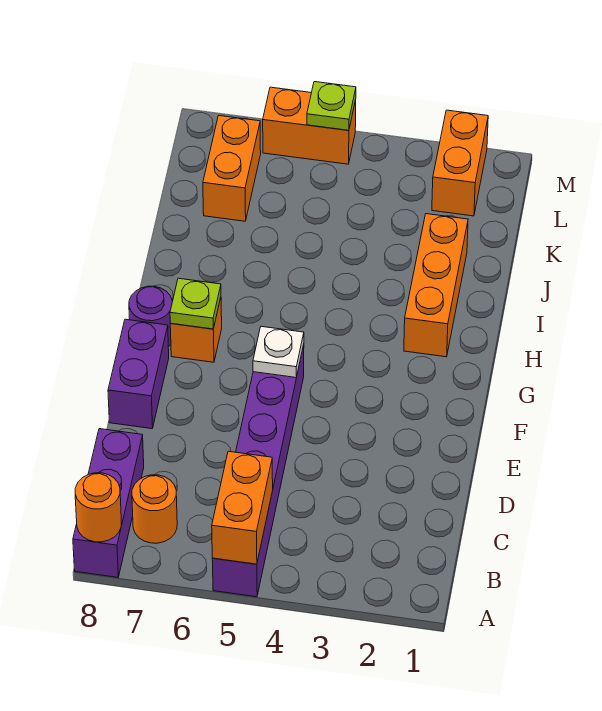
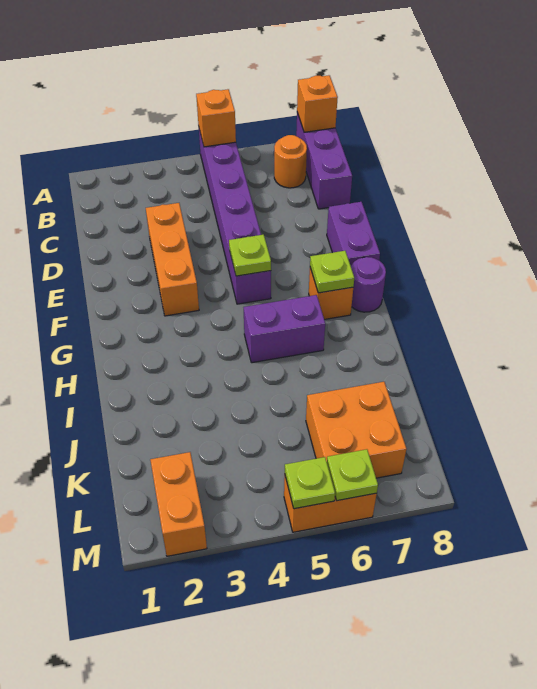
orange 1x2 brick [212,451,273,564] -> orange 1x1 brick [196,89,236,147]
orange 1x1 round brick [75,473,121,542] -> orange 1x1 brick [297,75,338,132]
white 1x1 plate [253,326,304,378] -> lime 1x1 plate [229,235,271,276]
orange 1x3 brick [404,214,468,357] -> orange 1x3 brick moved to [146,203,199,316]
none -> purple 1x2 brick [244,295,325,363]
orange 1x2 brick [203,116,261,221] -> orange 2x2 brick [306,382,406,478]
none -> lime 1x1 plate [327,449,378,501]

